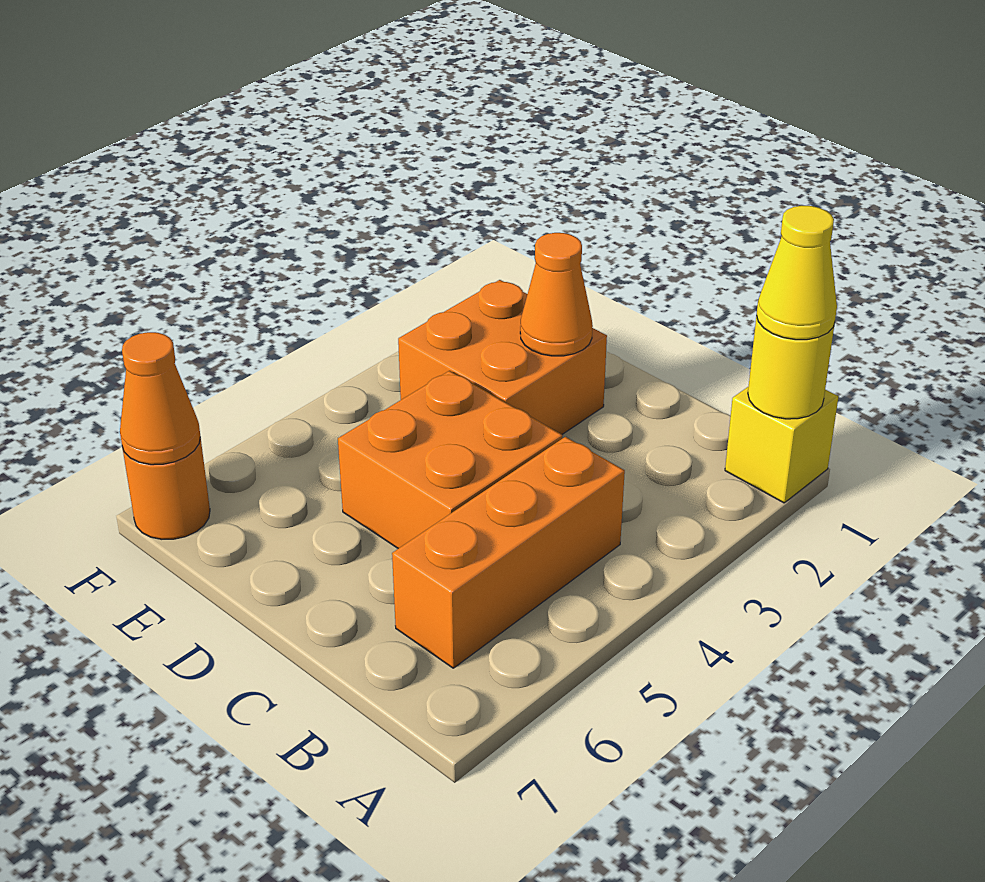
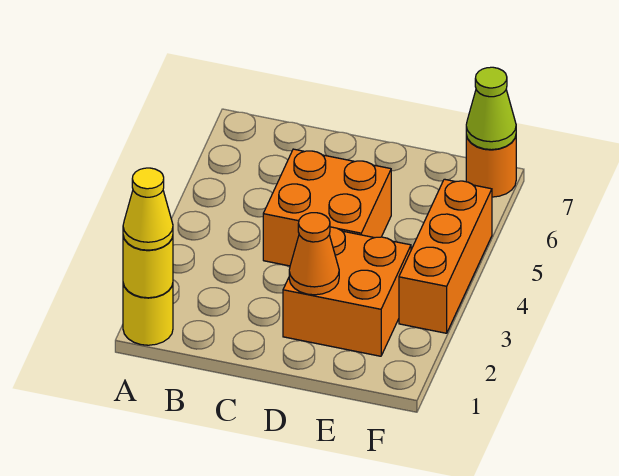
yellow 1x1 brick [725,386,839,503] -> yellow 1x1 round brick [123,284,173,345]
orange 1x3 brick [392,437,625,668] -> orange 1x3 brick moved to [399,179,492,333]
orange 1x1 cone [120,332,200,465] -> lime 1x1 cone [466,67,516,150]

